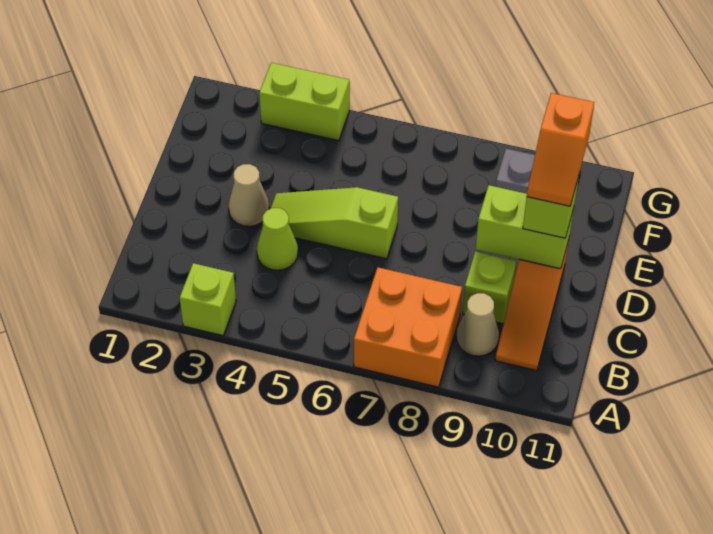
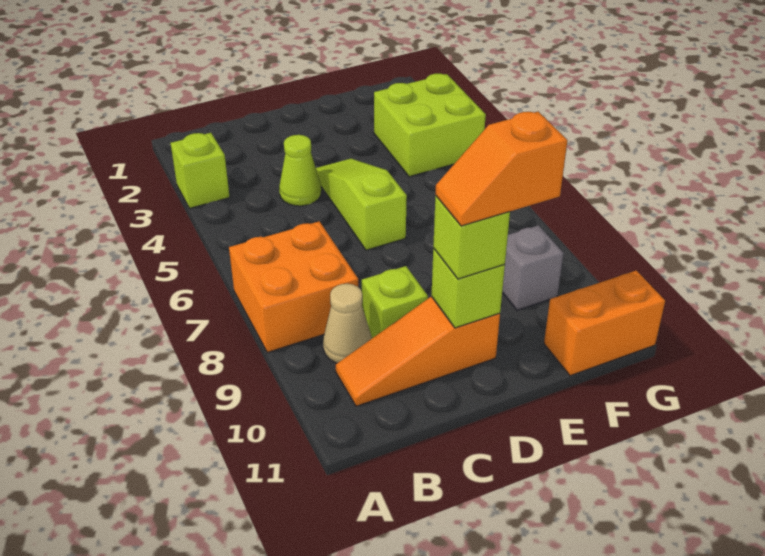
tan 1x1 cone [228,164,269,226] -> none
lime 1x2 brick [476,185,574,269] -> lime 1x1 brick [431,248,505,328]
none -> orange 1x2 brick [544,271,665,376]
lime 1x2 brick [259,63,350,141] -> lime 2x2 brick [374,74,486,177]

